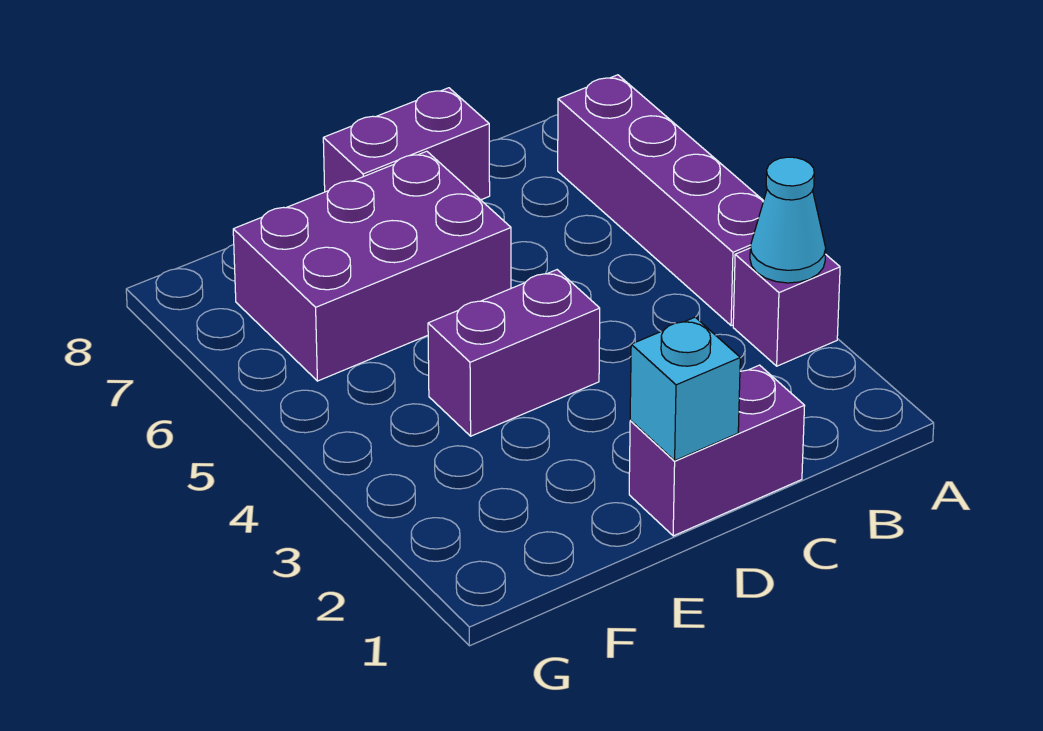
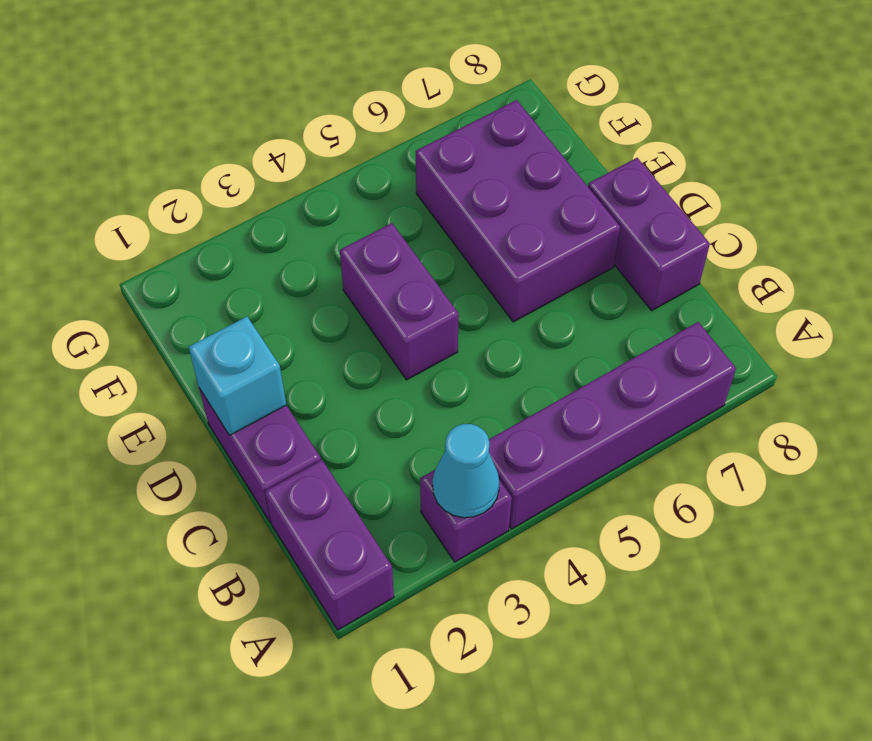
none -> purple 1x2 brick [265,460,394,630]

